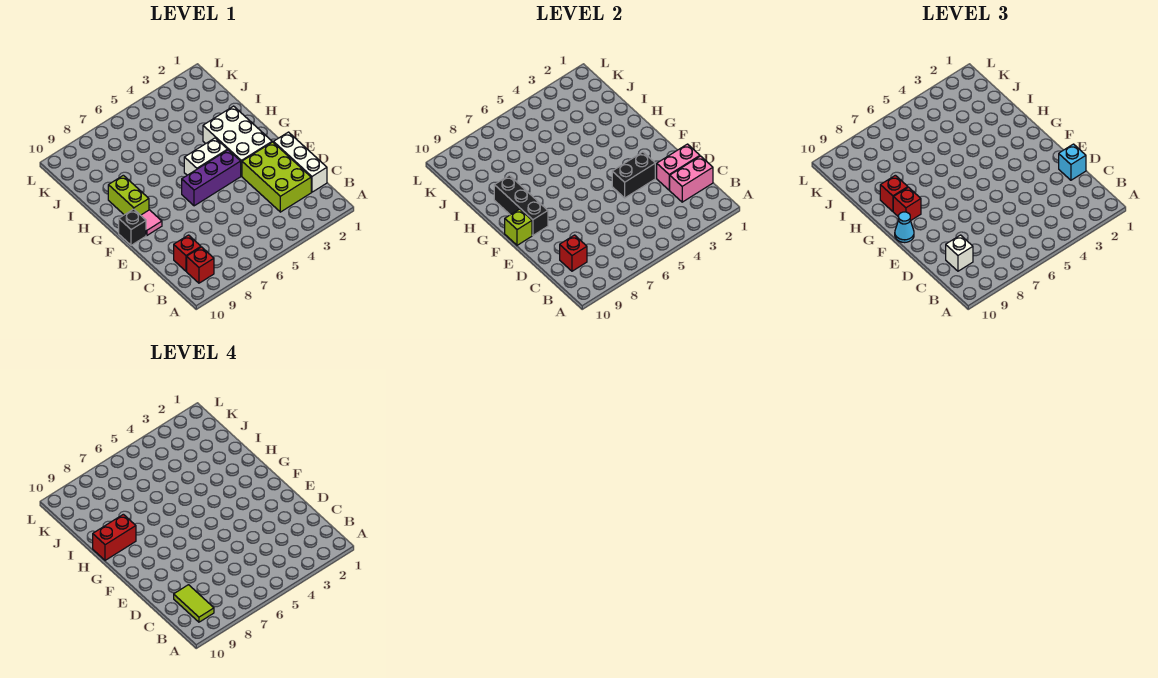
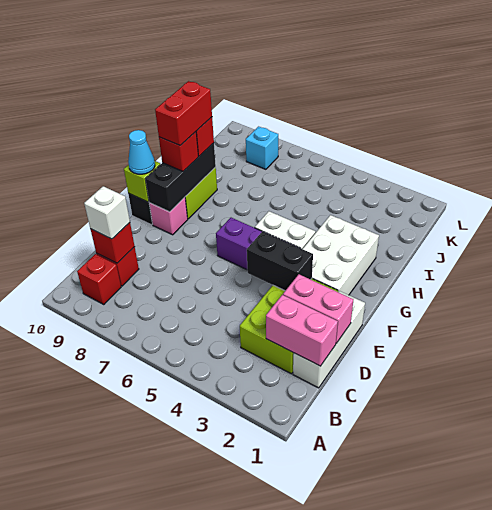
lime 1x2 tile [174,585,214,622] -> none
cyan 1x1 brick [1059,144,1086,180] -> cyan 1x1 brick moved to [246,127,278,169]
pink 1x1 tile [141,210,162,235] -> pink 1x1 brick [149,197,188,235]
red 1x2 brick [93,514,136,560] -> red 1x2 brick turned to [155,81,212,145]

